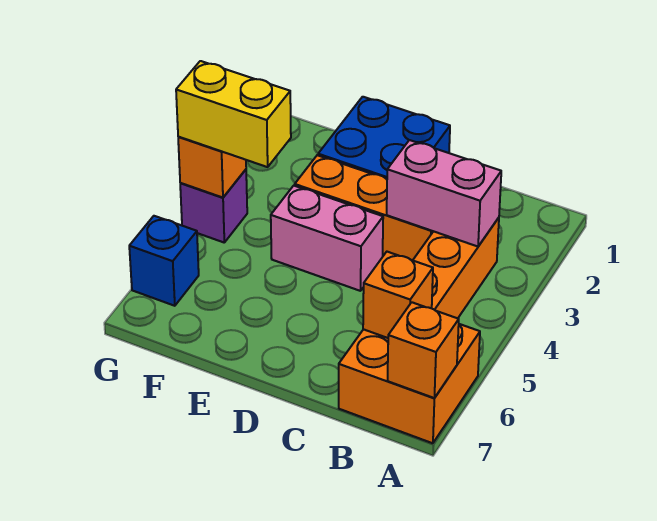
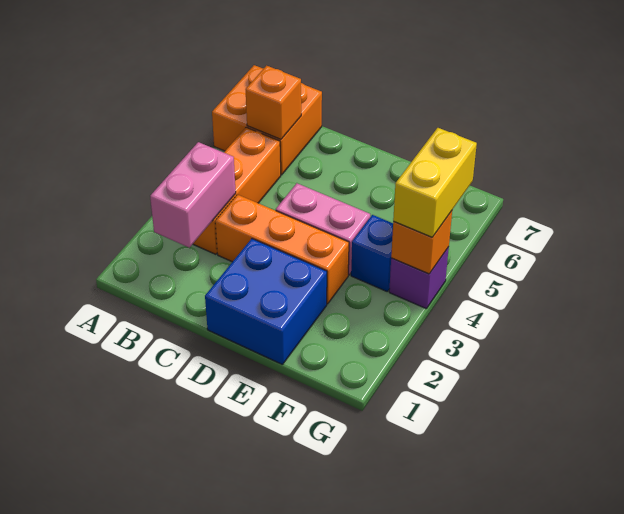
orange 1x1 brick [387,302,459,398] -> none
pink 1x2 brick [387,140,501,247] -> pink 1x2 brick turned to [150,142,236,248]
yellow 1x2 brick [176,61,291,167] -> yellow 1x2 brick turned to [393,128,477,237]
blue 1x1 brick [129,216,199,306] -> blue 1x1 brick moved to [351,215,393,291]

